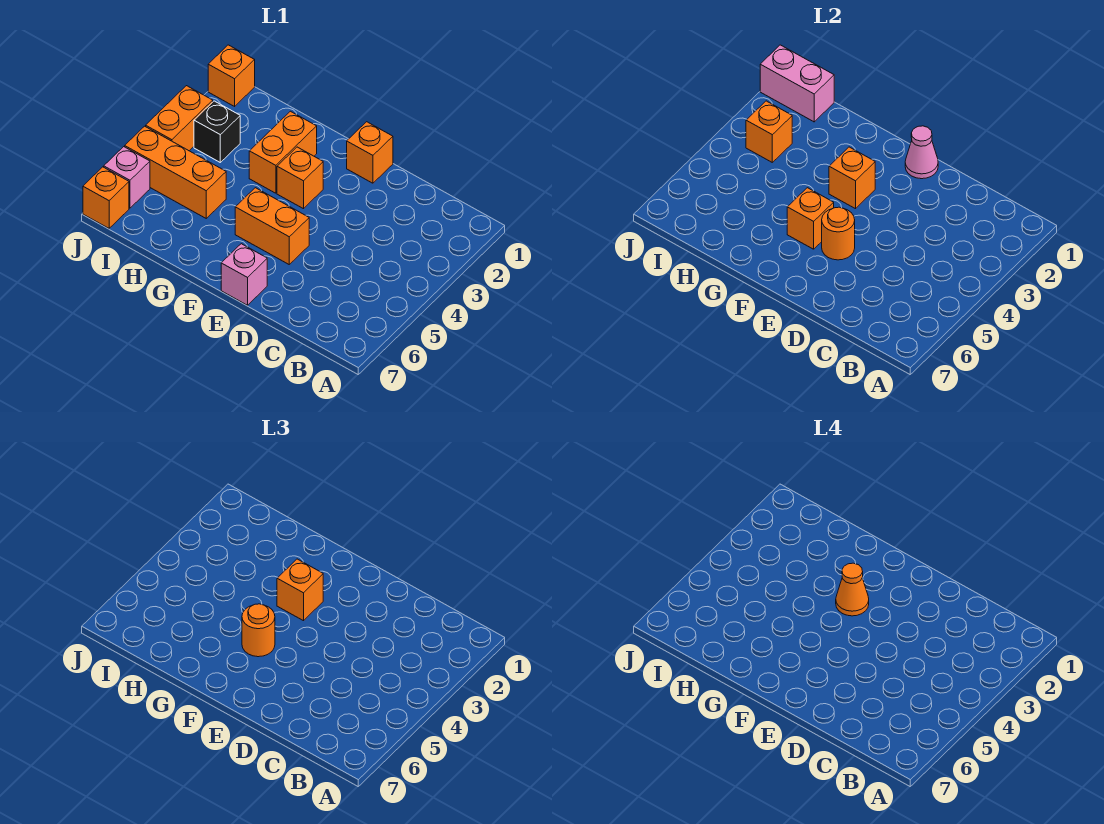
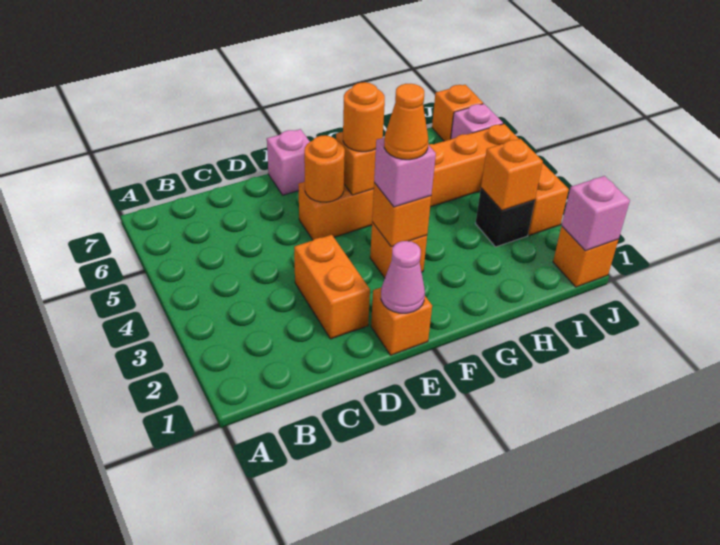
orange 1x1 brick [277,559,323,621] -> pink 1x1 brick [374,137,436,207]
orange 1x2 brick [249,111,317,193] -> orange 1x2 brick moved to [294,235,370,339]
pink 1x2 brick [760,45,834,122] -> pink 1x1 brick [562,176,630,251]

